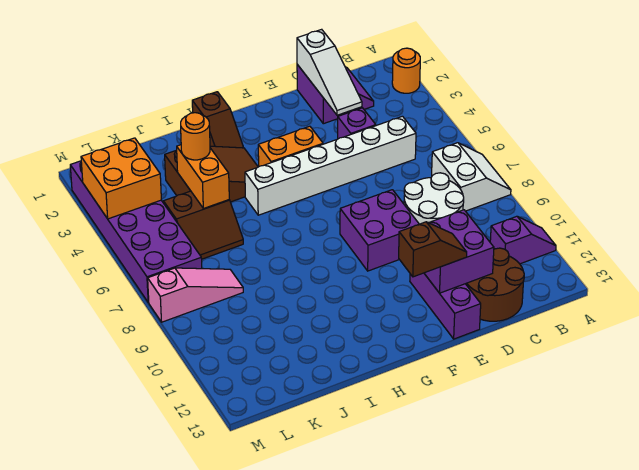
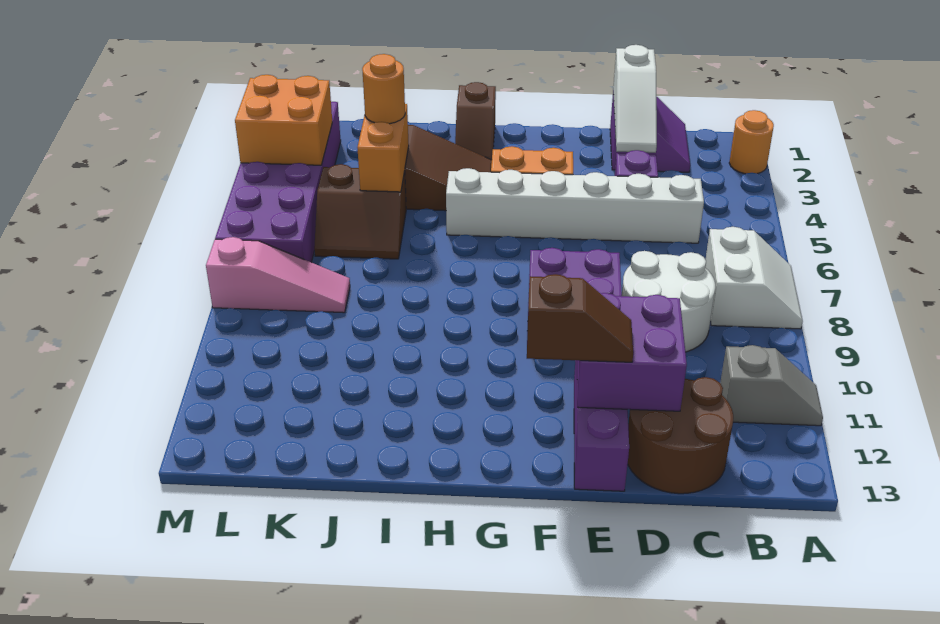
purple 1x2 slope [490,216,556,264] -> grey 1x2 slope [720,345,823,426]

